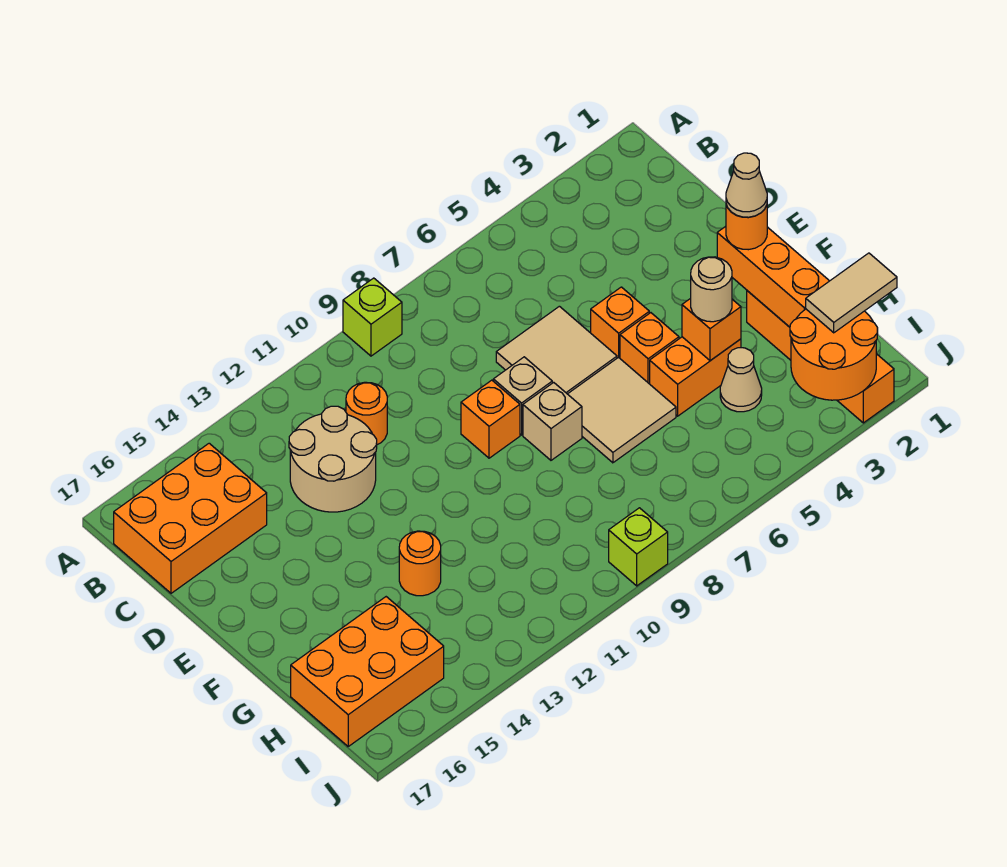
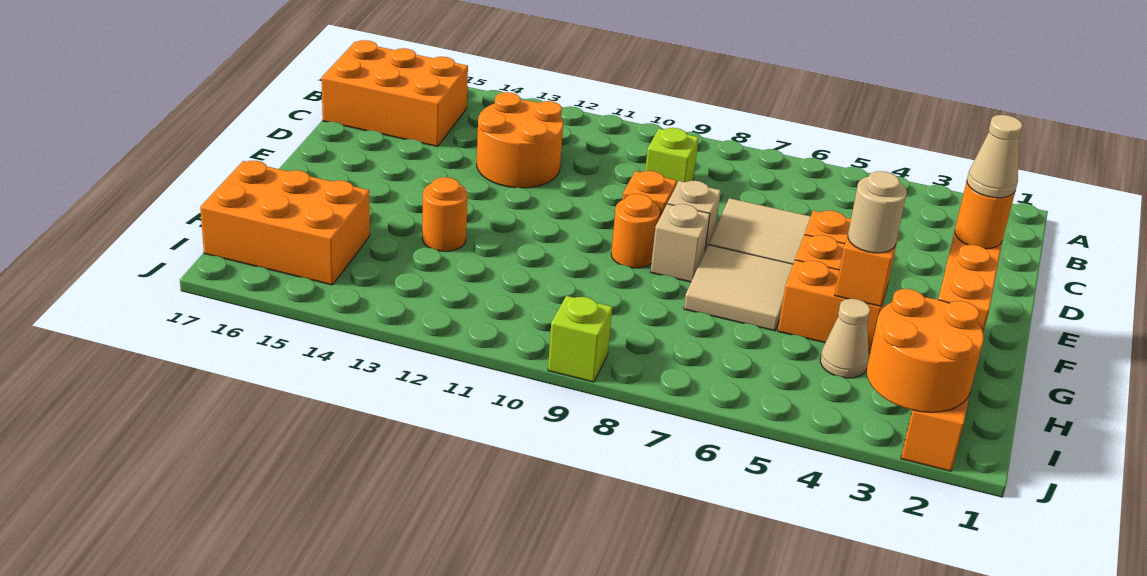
lime 1x1 brick [343,278,402,356] -> lime 1x1 brick moved to [645,128,699,185]
orange 1x1 round brick [346,382,387,445] -> orange 1x1 round brick moved to [611,194,660,268]
tan 2x2 round brick [289,406,377,512] -> orange 2x2 round brick [477,92,563,188]
tan 1x2 tile [806,253,897,333] -> none

